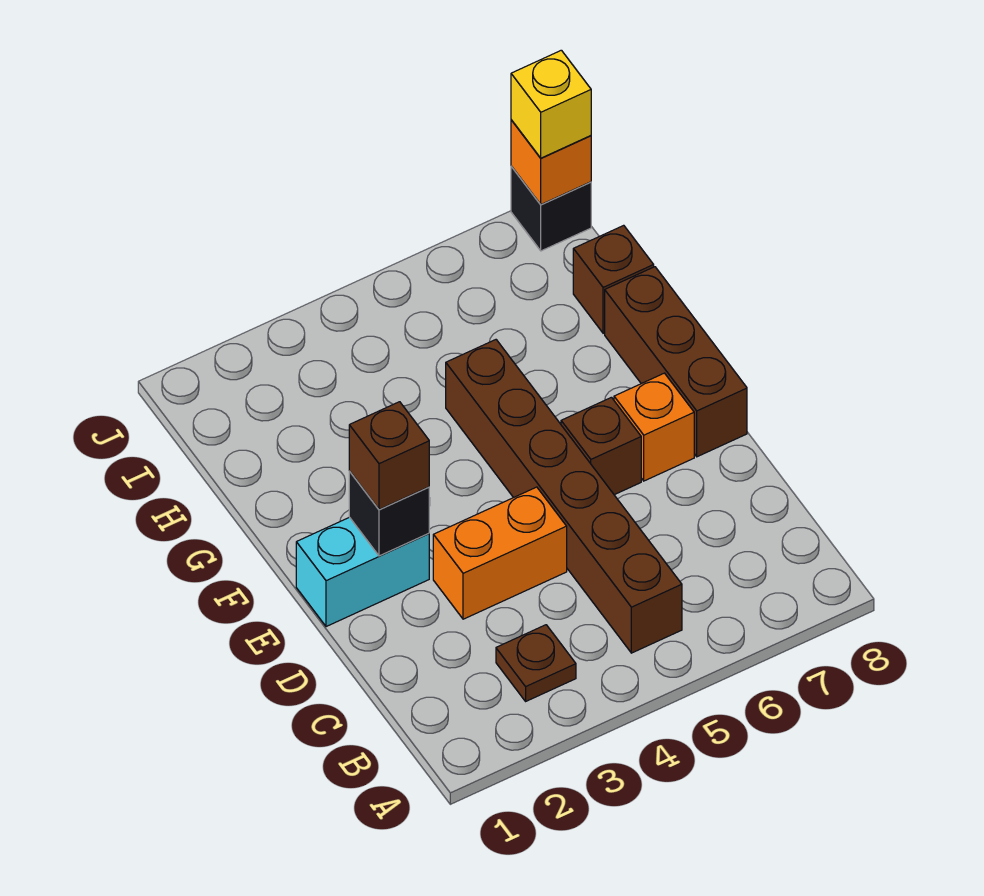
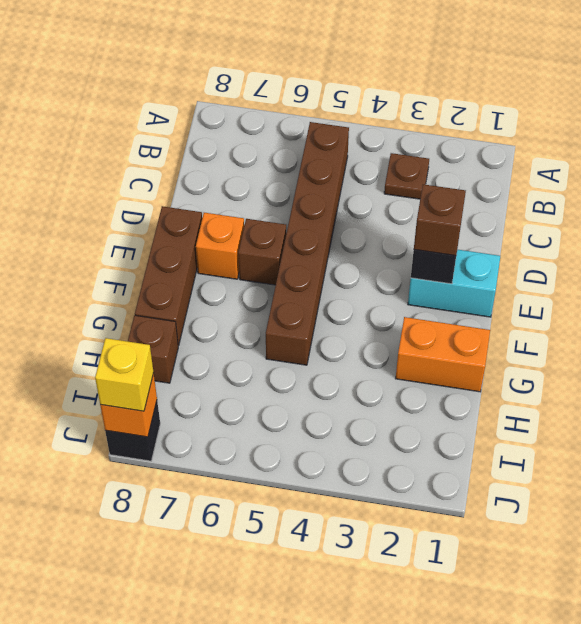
orange 1x2 brick [433,487,567,619] -> orange 1x2 brick moved to [396,317,490,392]

